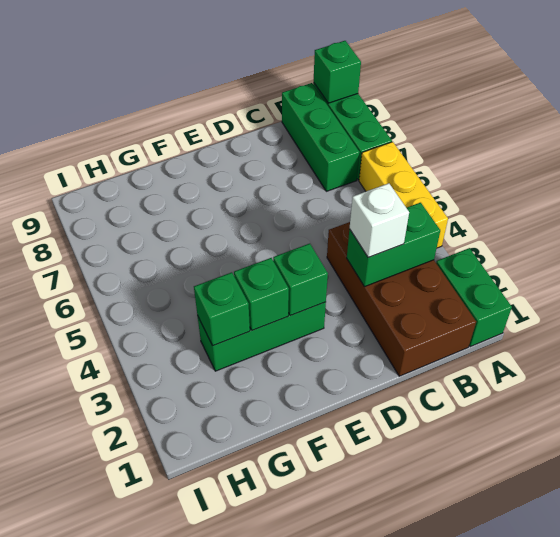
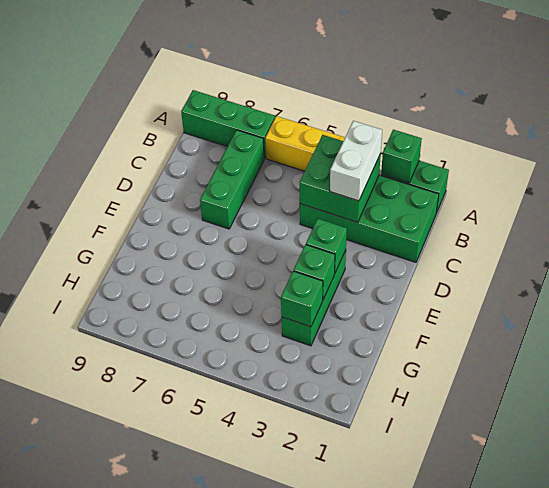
green 1x1 brick [314,41,361,103] -> green 1x1 brick moved to [381,130,422,183]
brown 2x4 brick [327,222,476,376] -> green 2x4 brick [300,175,439,262]
green 1x2 brick [347,203,440,287] -> green 2x2 brick [300,135,381,223]
green 1x3 brick [282,83,360,191] -> green 1x3 brick turned to [200,130,264,229]
white 1x1 brick [350,183,409,258] -> white 1x2 brick [330,121,382,201]

